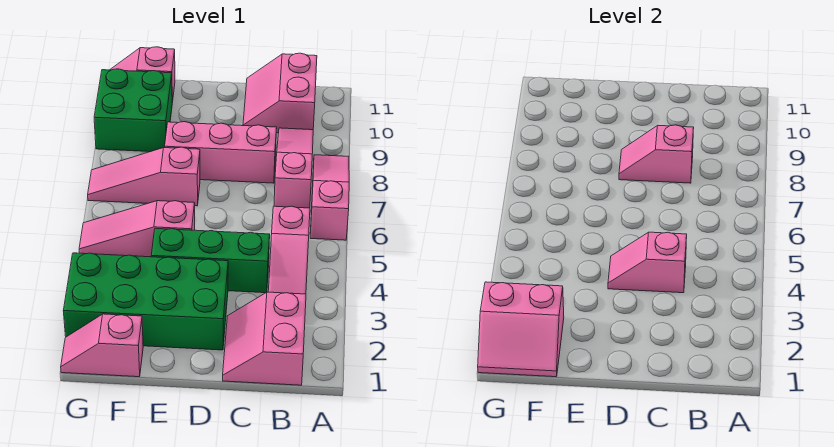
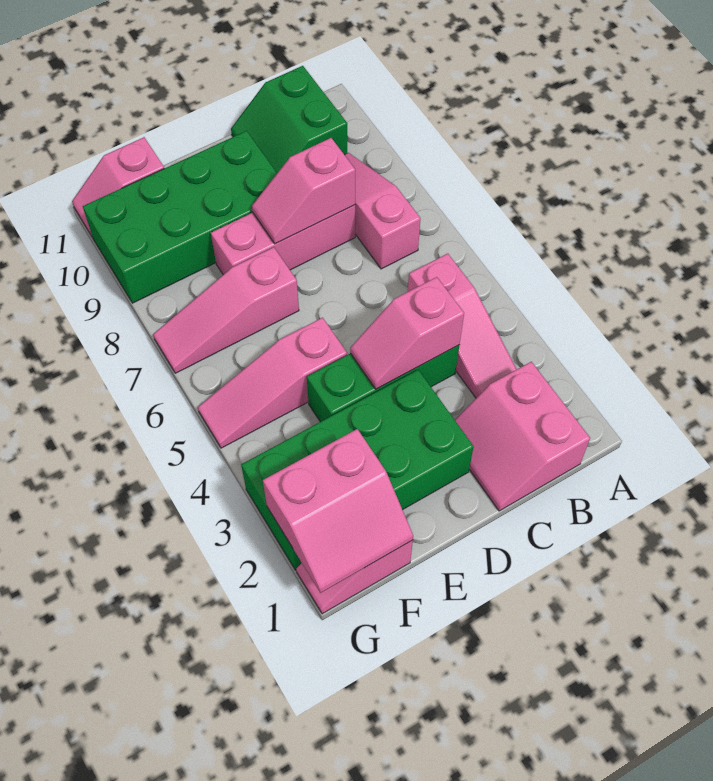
pink 1x3 slope [310,155,349,240] -> none
pink 2x2 slope [243,53,317,133] -> green 2x2 slope [231,66,348,173]
green 2x2 brick [94,69,172,152] -> green 2x4 brick [83,131,277,303]

